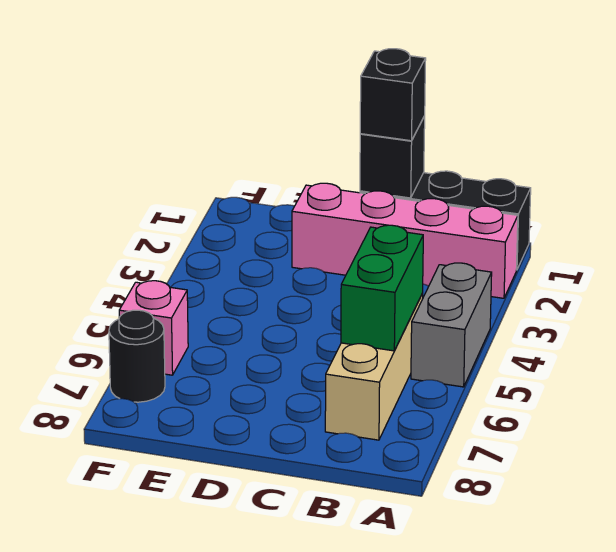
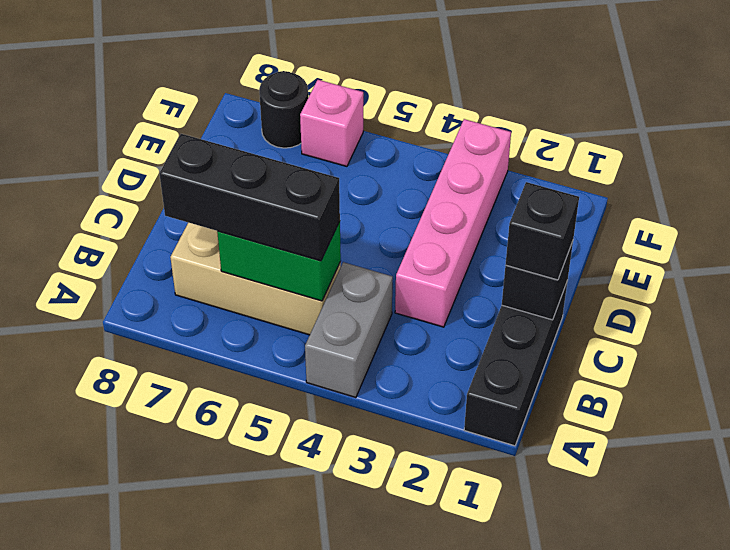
pink 1x4 brick [292,183,518,298] -> pink 1x4 brick moved to [395,119,511,327]
grey 1x2 brick [411,263,492,387] -> grey 1x2 brick turned to [305,262,393,398]
none -> black 1x3 brick [159,134,340,261]

